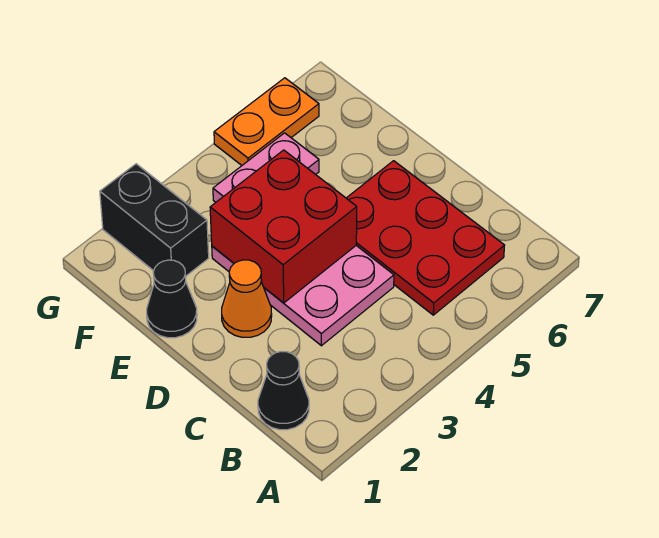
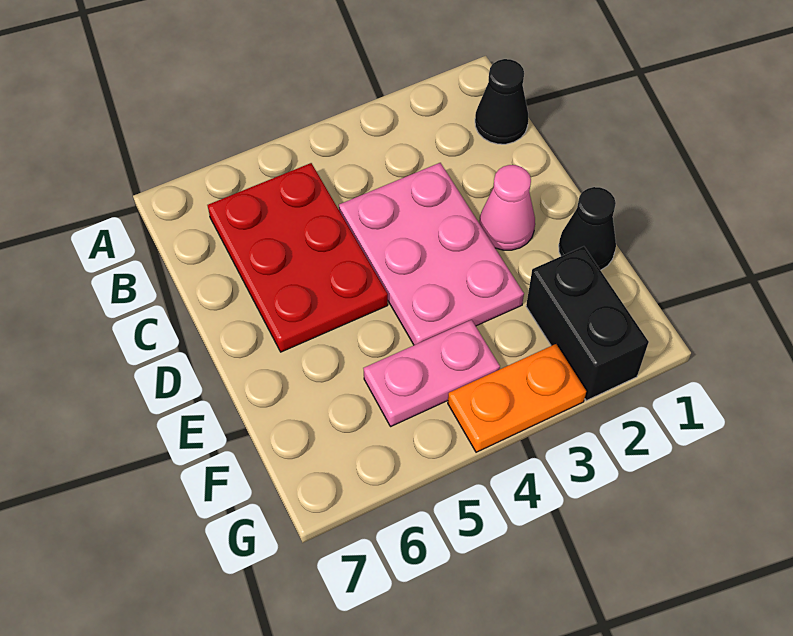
orange 1x1 cone [222,260,272,337] -> pink 1x1 cone [479,165,535,250]
red 2x2 brick [210,150,357,303] -> none
orange 1x2 plate [214,78,319,165] -> orange 1x2 plate moved to [448,344,586,452]

